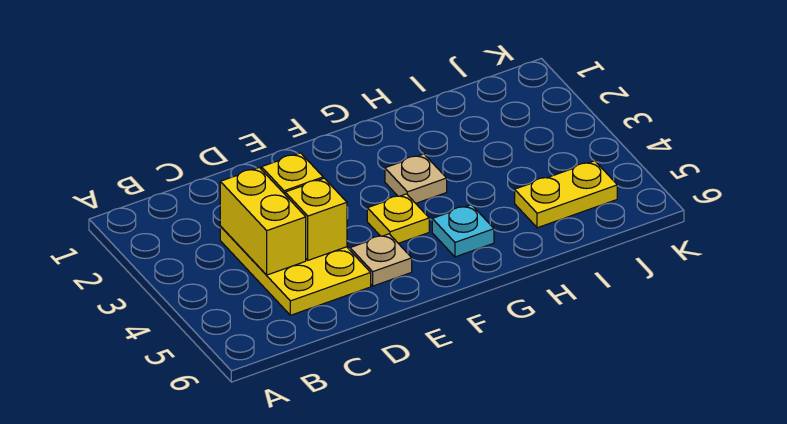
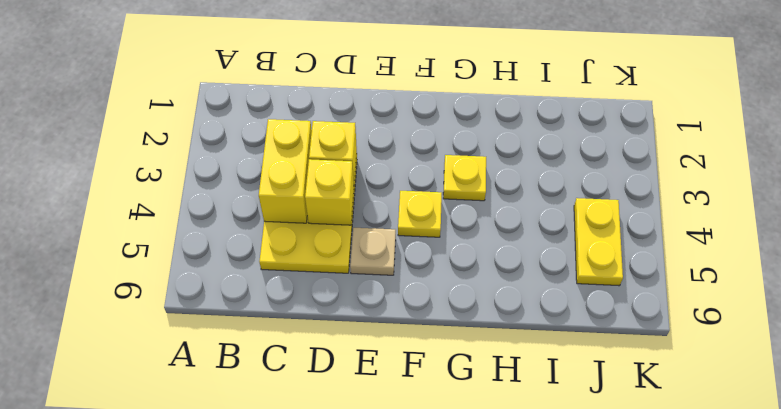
tan 1x1 plate [385,154,447,203] -> yellow 1x1 plate [443,155,486,201]
cyan 1x1 plate [432,205,494,257] -> none
yellow 1x2 plate [515,161,617,228] -> yellow 1x2 plate turned to [574,198,623,286]

